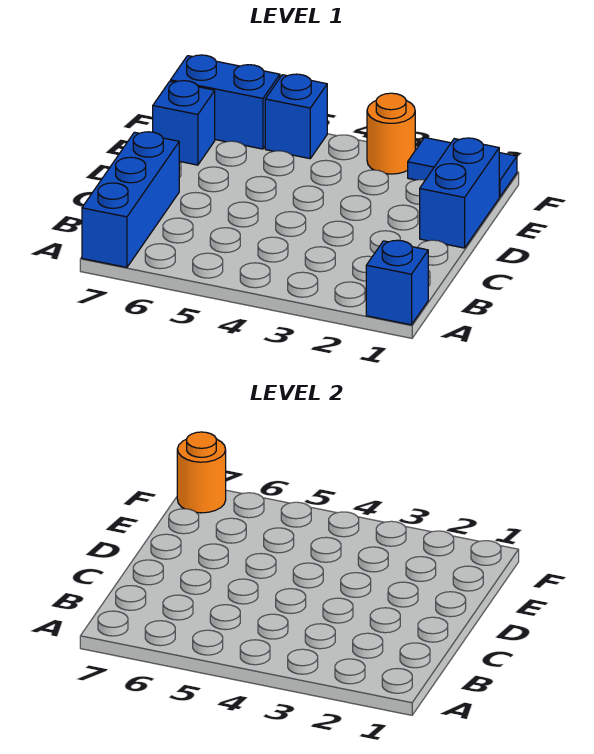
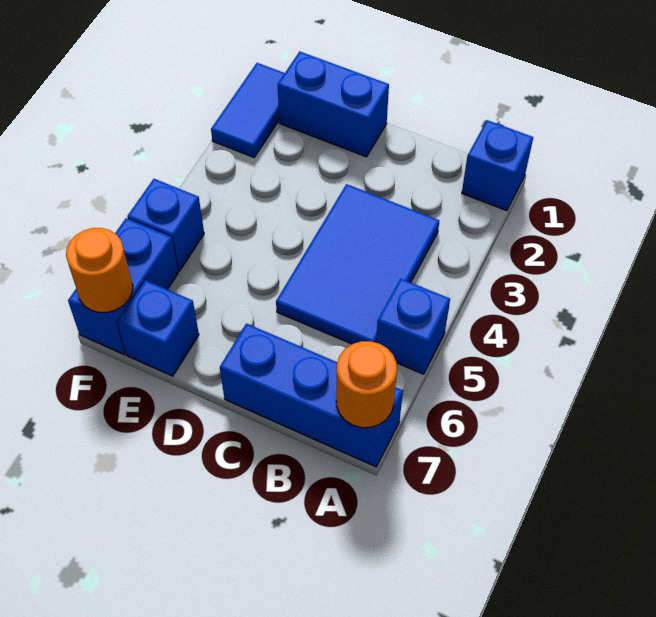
none -> blue 1x1 brick [376,279,450,374]
none -> blue 2x3 tile [276,184,439,344]
orange 1x1 round brick [367,93,415,174] -> orange 1x1 round brick moved to [336,341,397,428]

